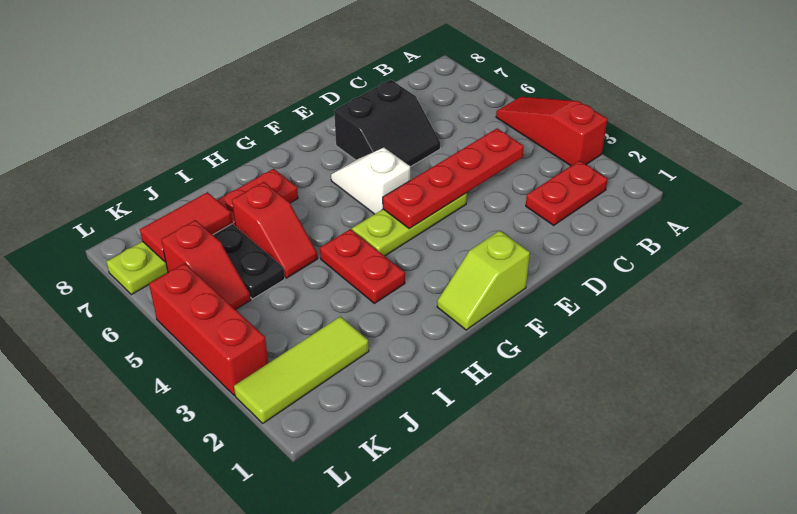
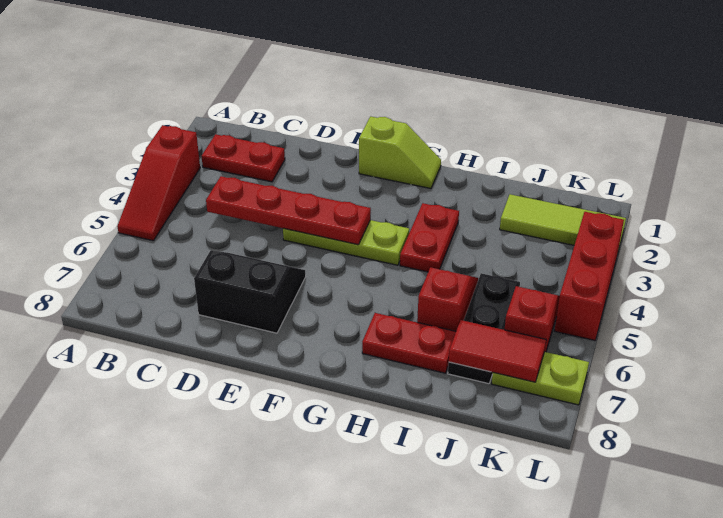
white 1x2 slope [331,148,410,214] -> none

